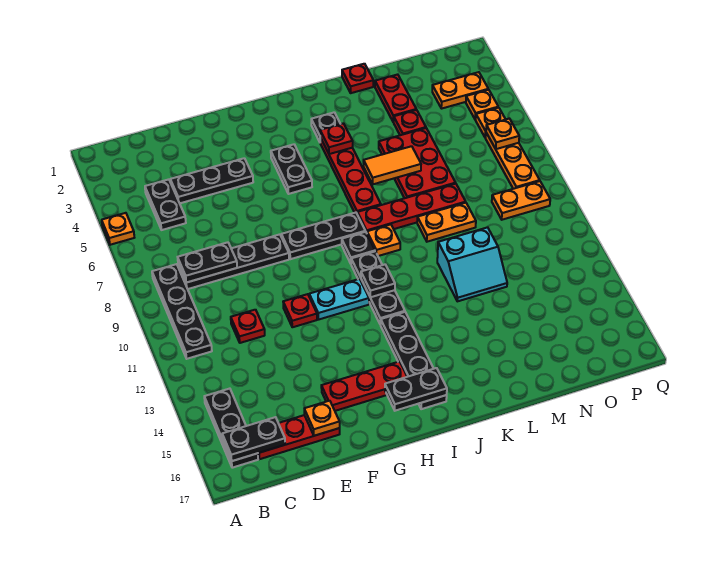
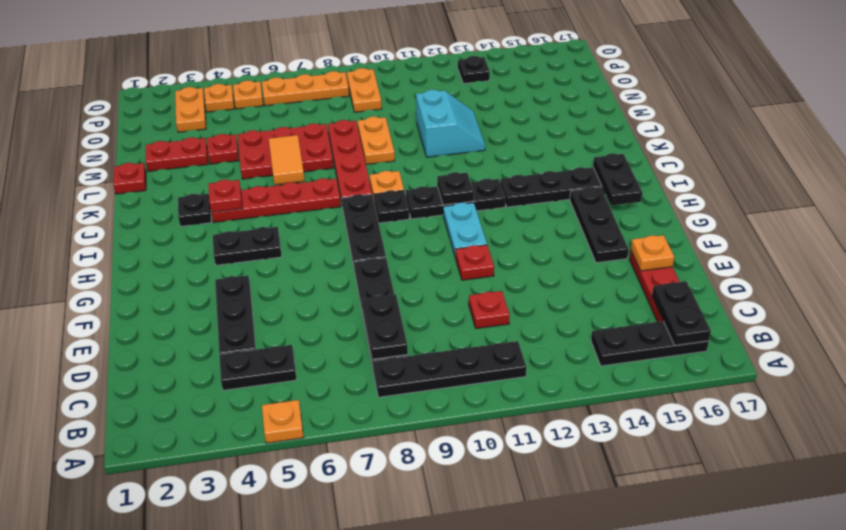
red 1x3 plate [321,361,407,411] -> black 1x3 plate [570,187,629,263]
orange 1x1 plate [486,118,519,149] -> none
none -> black 1x1 plate [458,56,490,84]

